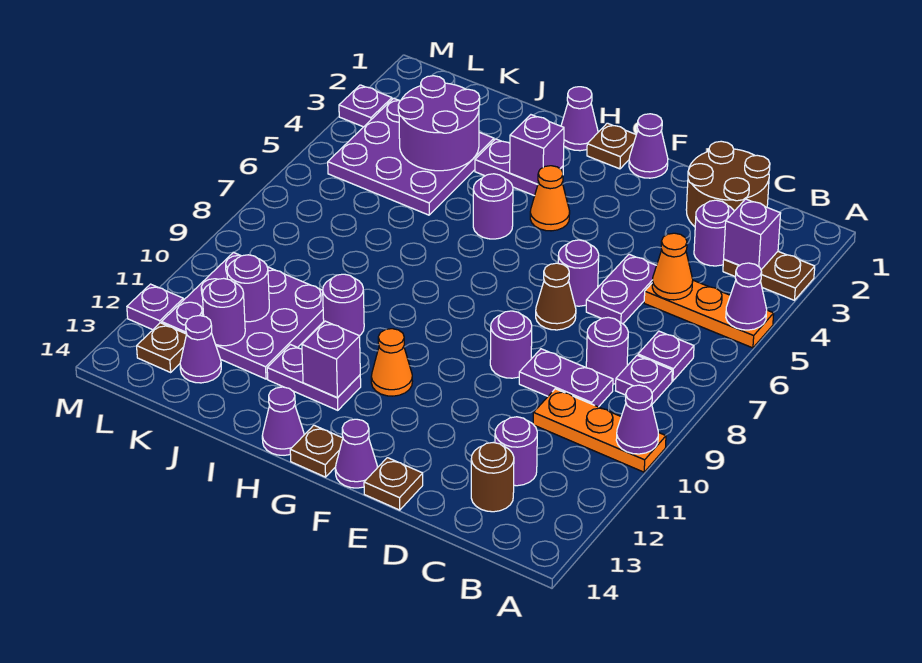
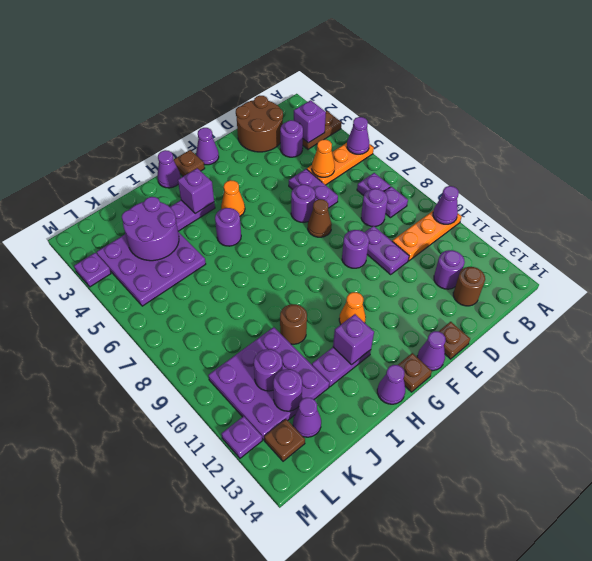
purple 1x2 plate [519,349,613,407] -> purple 1x2 plate turned to [364,226,409,274]
purple 1x1 round brick [323,274,364,336] -> brown 1x1 round brick [280,304,307,344]

